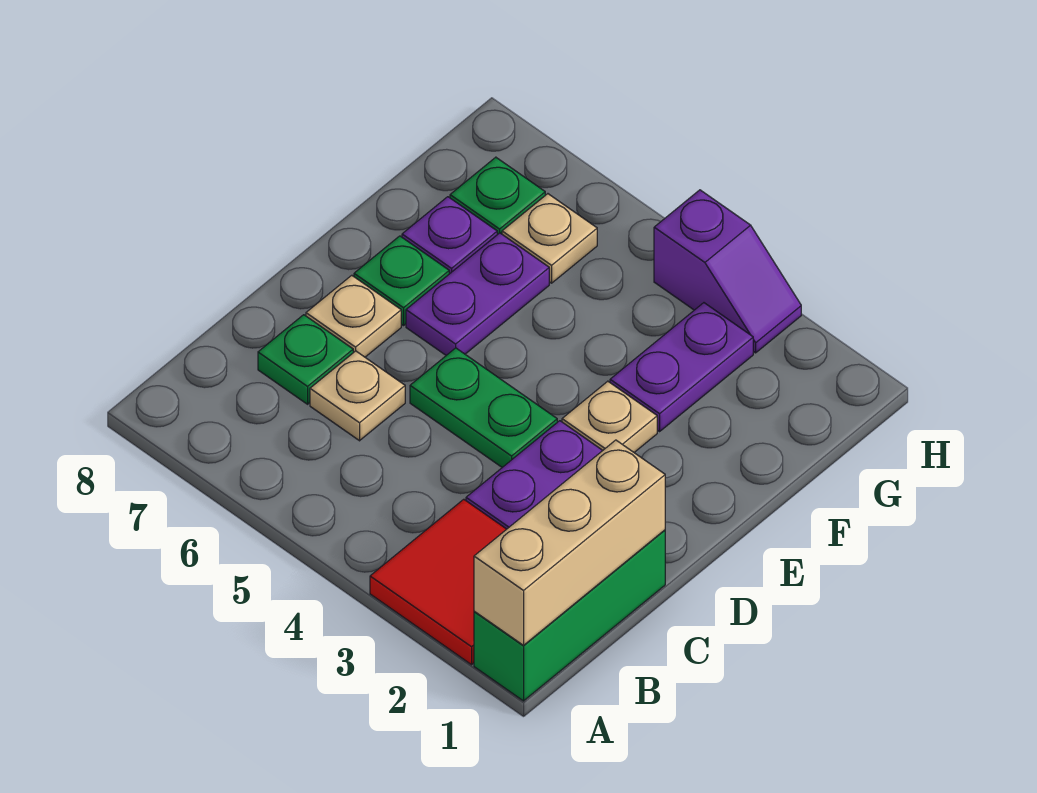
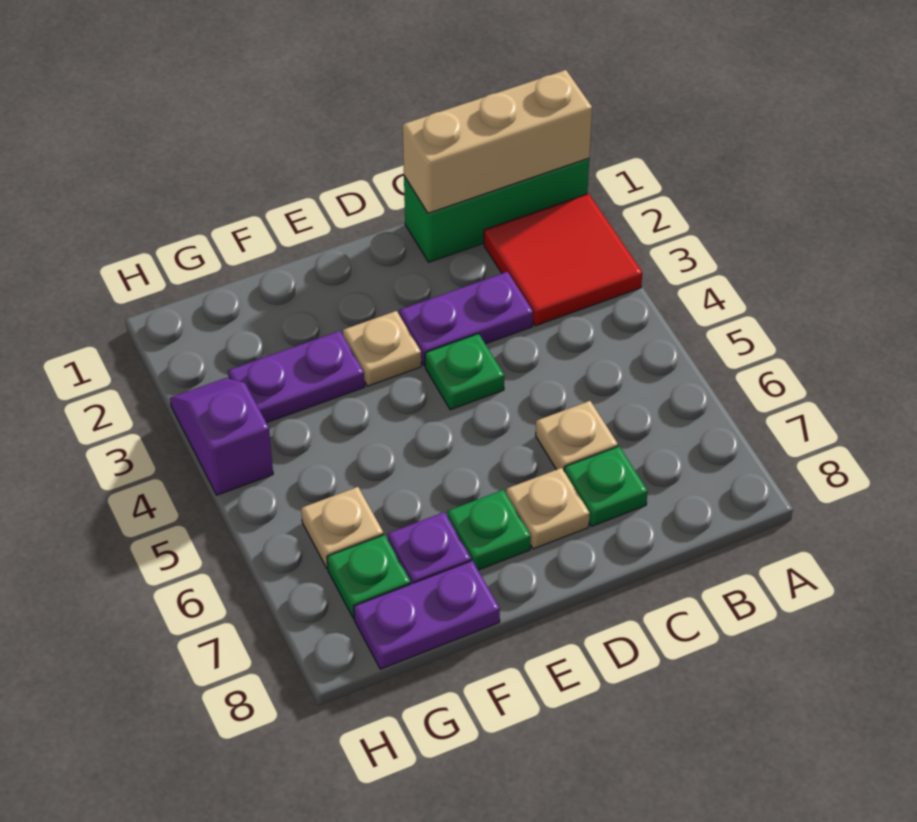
green 1x2 plate [410,348,557,467] -> green 1x1 plate [425,334,504,410]
purple 1x2 plate [406,233,549,355] -> purple 1x2 plate moved to [354,561,500,669]

